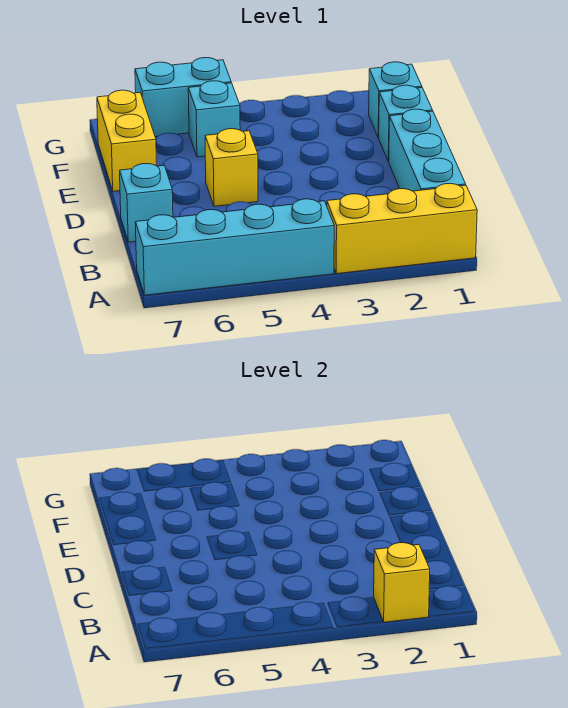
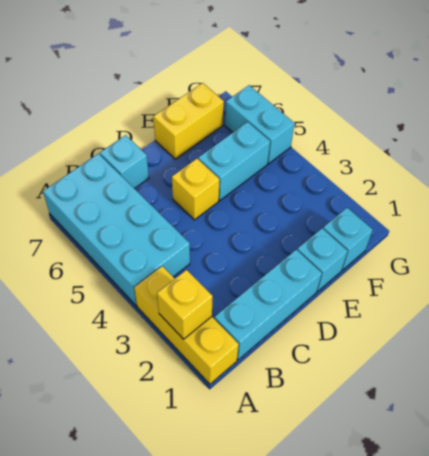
cyan 1x4 brick [135,199,334,295] -> cyan 2x4 brick [43,154,190,306]
cyan 1x1 brick [188,81,240,157] -> cyan 1x2 brick [198,122,270,201]

